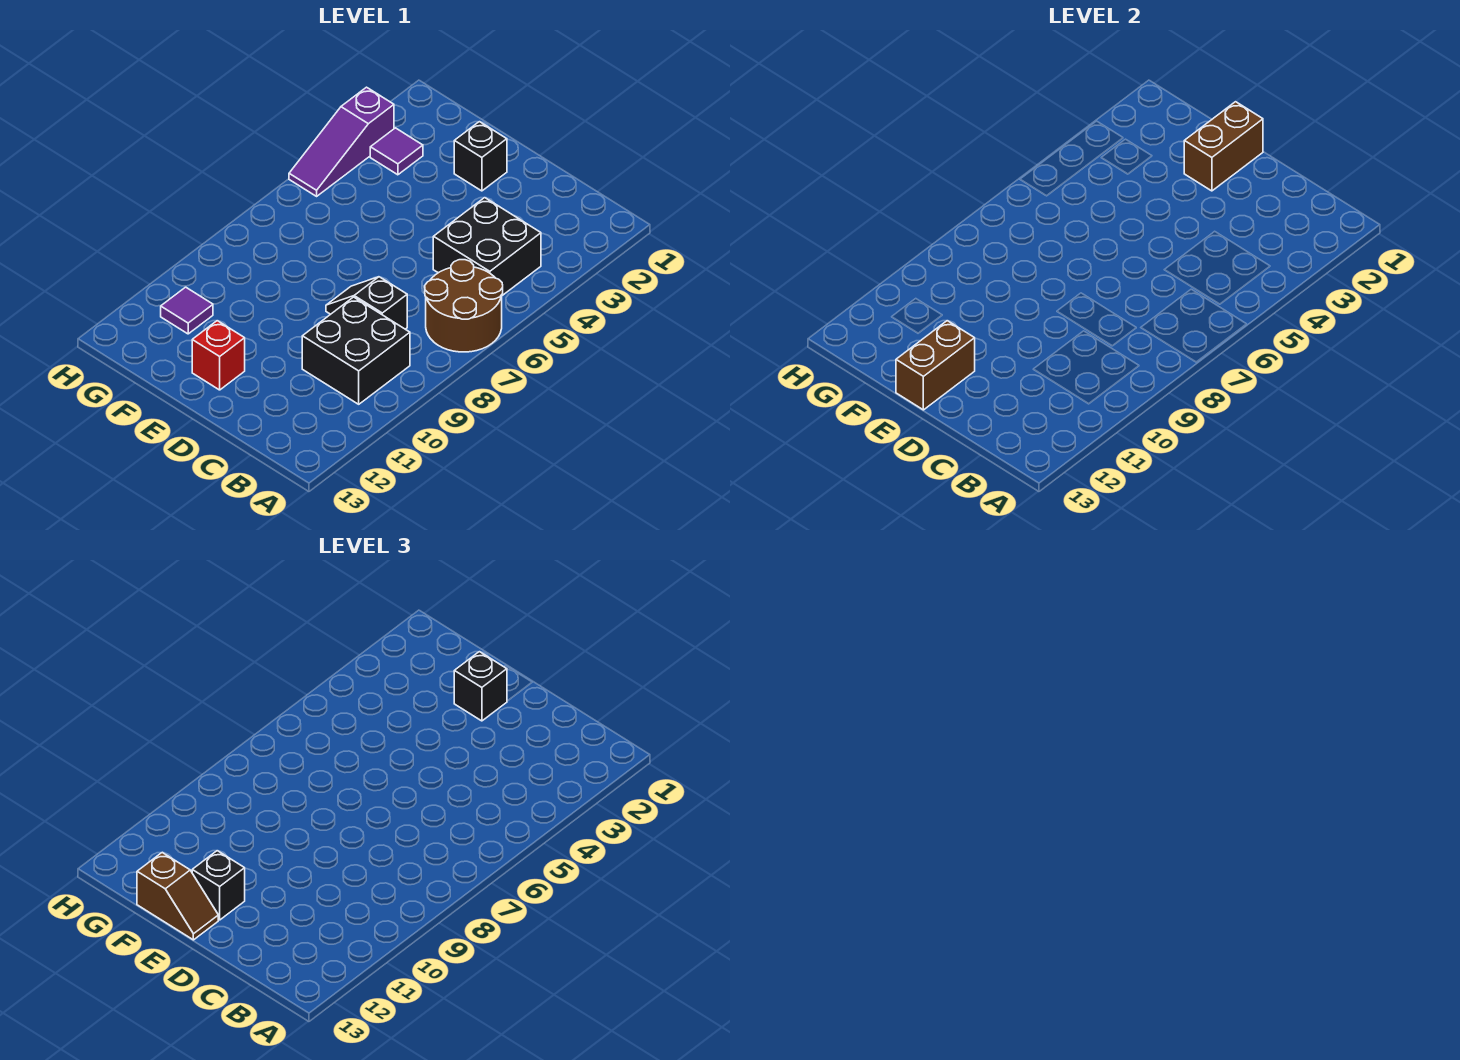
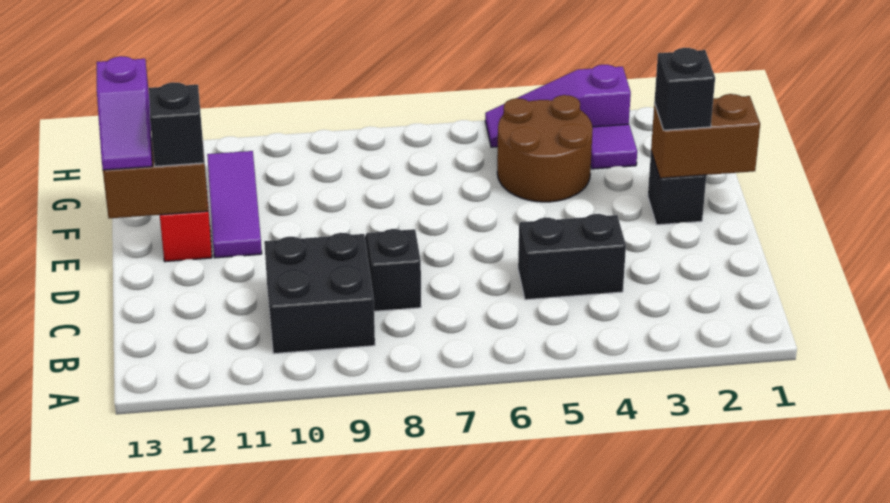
brown 2x2 round brick [425,260,503,352] -> brown 2x2 round brick moved to [497,95,593,202]
black 2x2 brick [433,198,541,296] -> black 1x2 brick [518,214,626,300]
brown 1x2 slope [137,852,218,940] -> purple 1x2 slope [97,56,152,170]
purple 1x1 tile [161,287,213,334] -> purple 1x3 tile [207,151,262,258]

